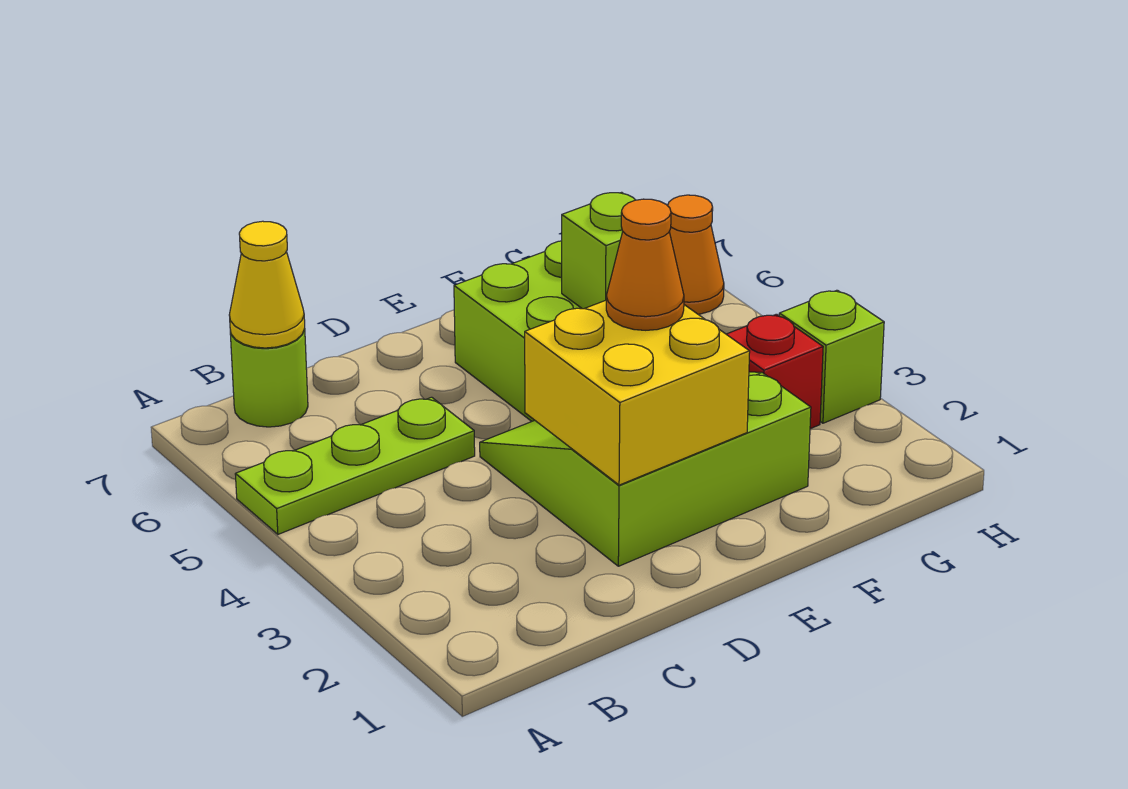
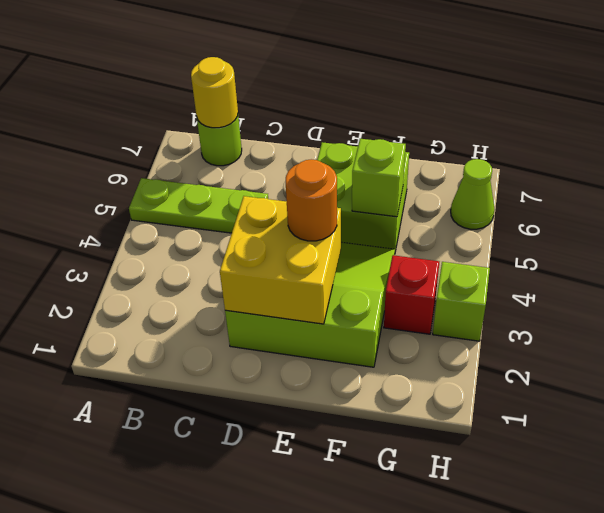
yellow 1x1 cone [229,221,305,348] -> yellow 1x1 round brick [191,57,238,128]
orange 1x1 cone [606,199,684,330] -> orange 1x1 round brick [286,159,337,241]
orange 1x1 cone [667,195,724,314] -> lime 1x1 cone [451,159,494,229]

